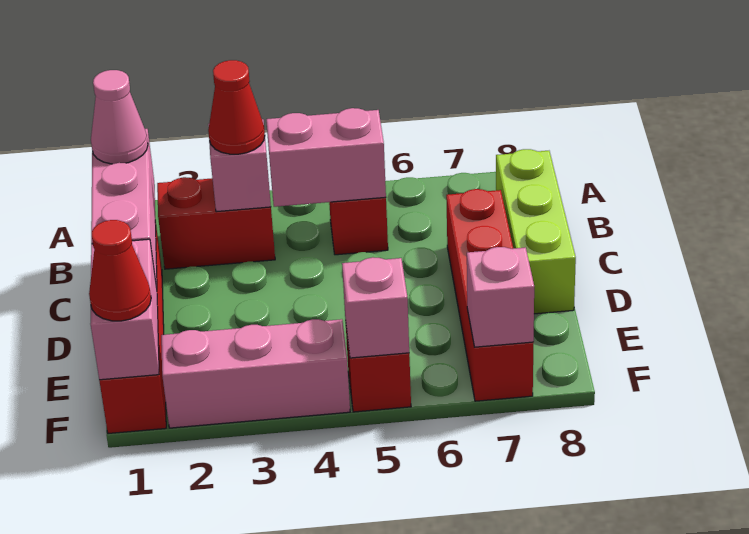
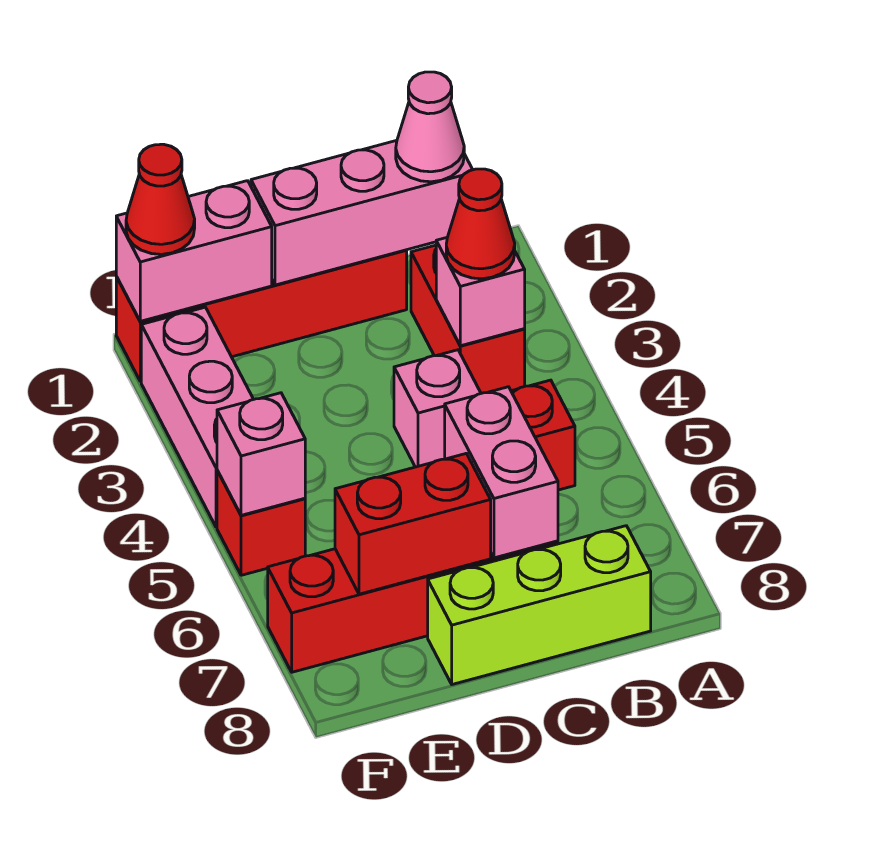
pink 1x2 brick [266,108,386,207] -> pink 1x2 brick moved to [445,387,558,558]
none -> red 1x2 brick [335,454,491,594]
pink 1x1 brick [467,247,534,347] -> pink 1x1 brick moved to [394,350,481,467]

